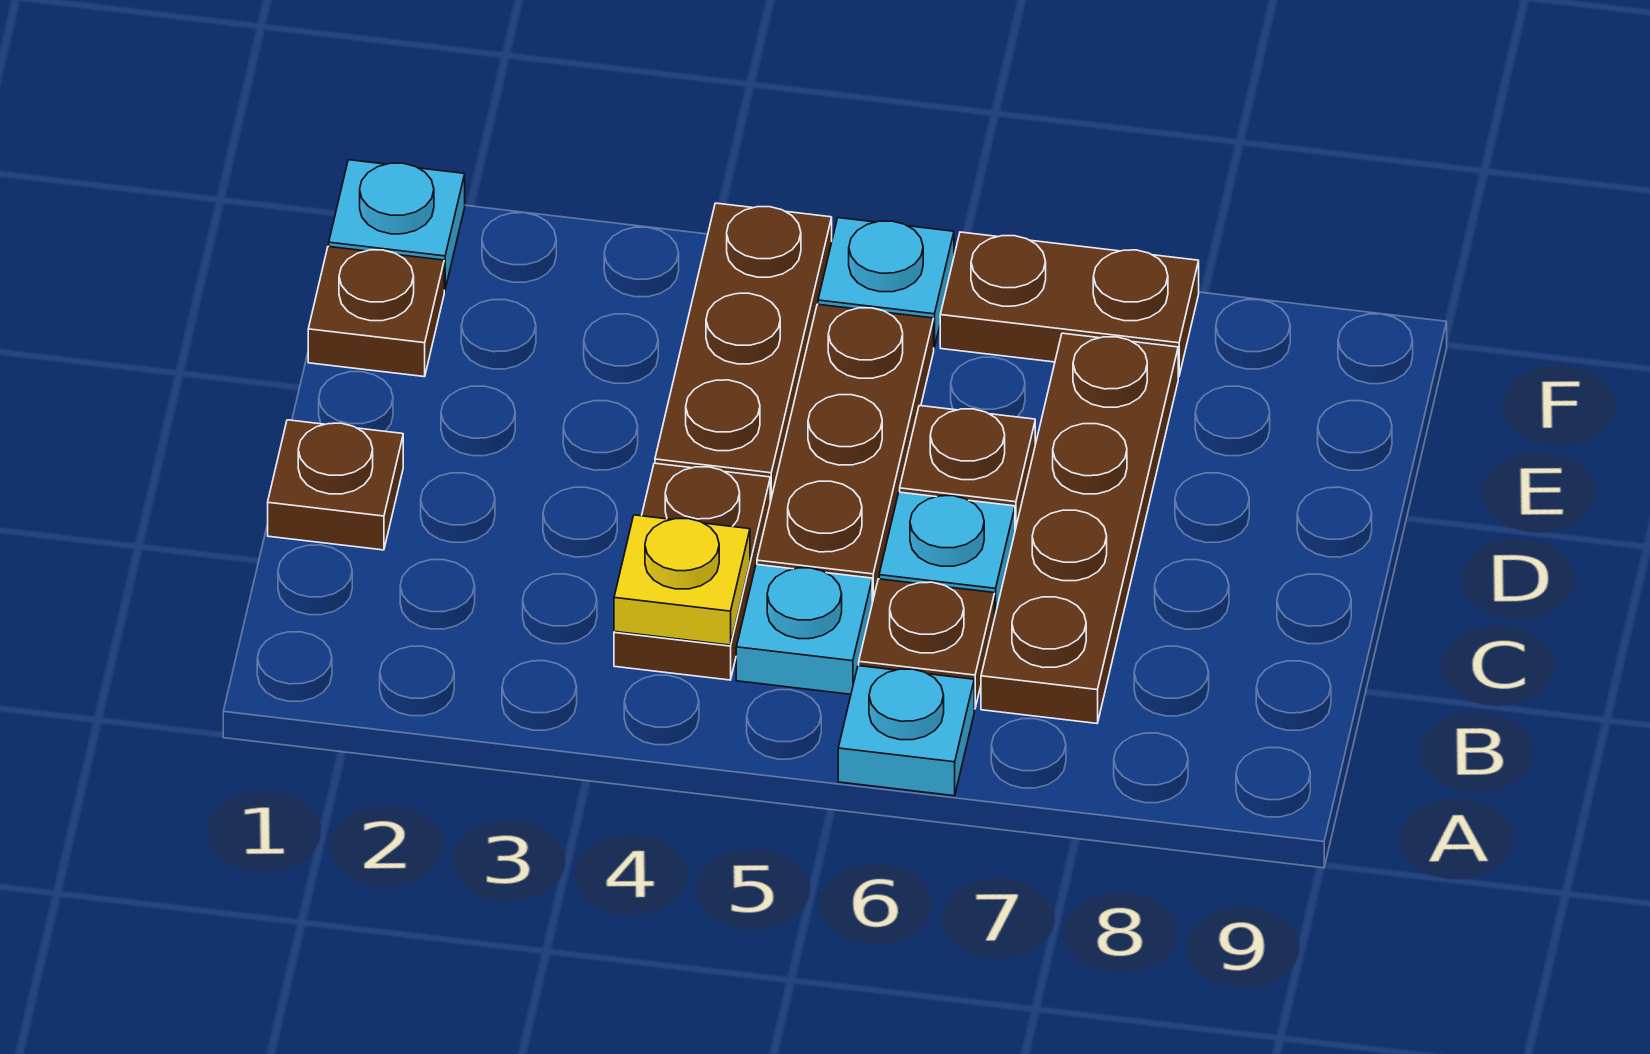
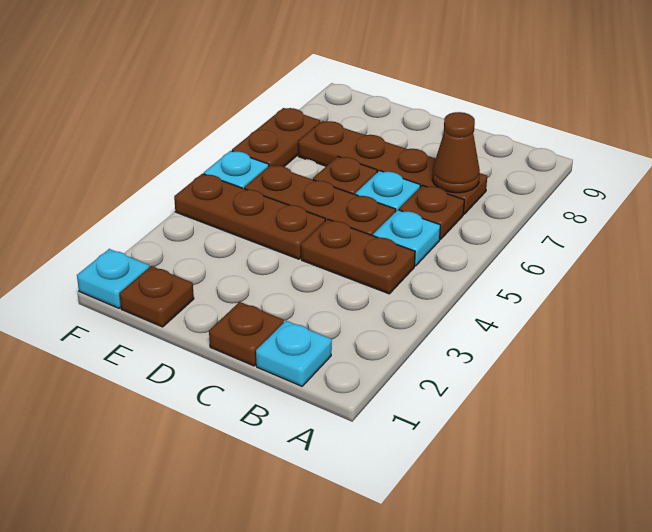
cyan 1x1 plate [838,666,974,796] -> cyan 1x1 plate moved to [256,321,332,386]
yellow 1x1 plate [614,515,750,645] -> none
none -> brown 1x1 cone [432,112,480,193]

